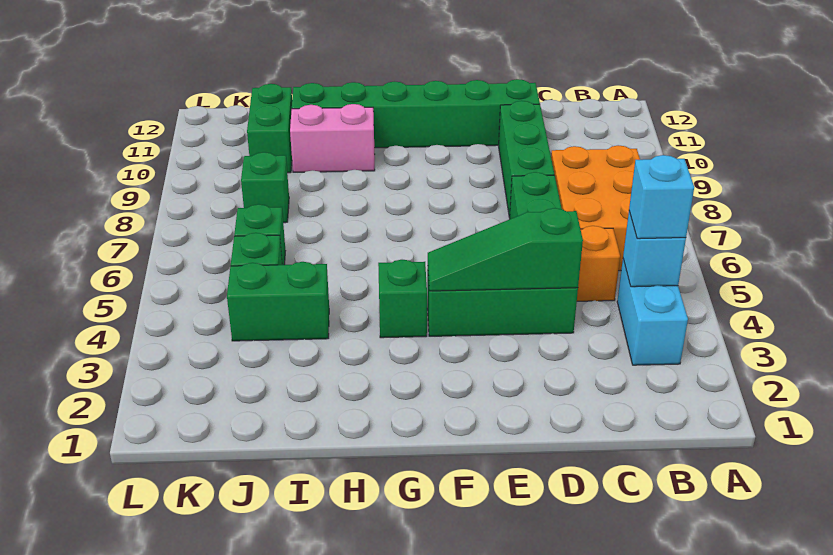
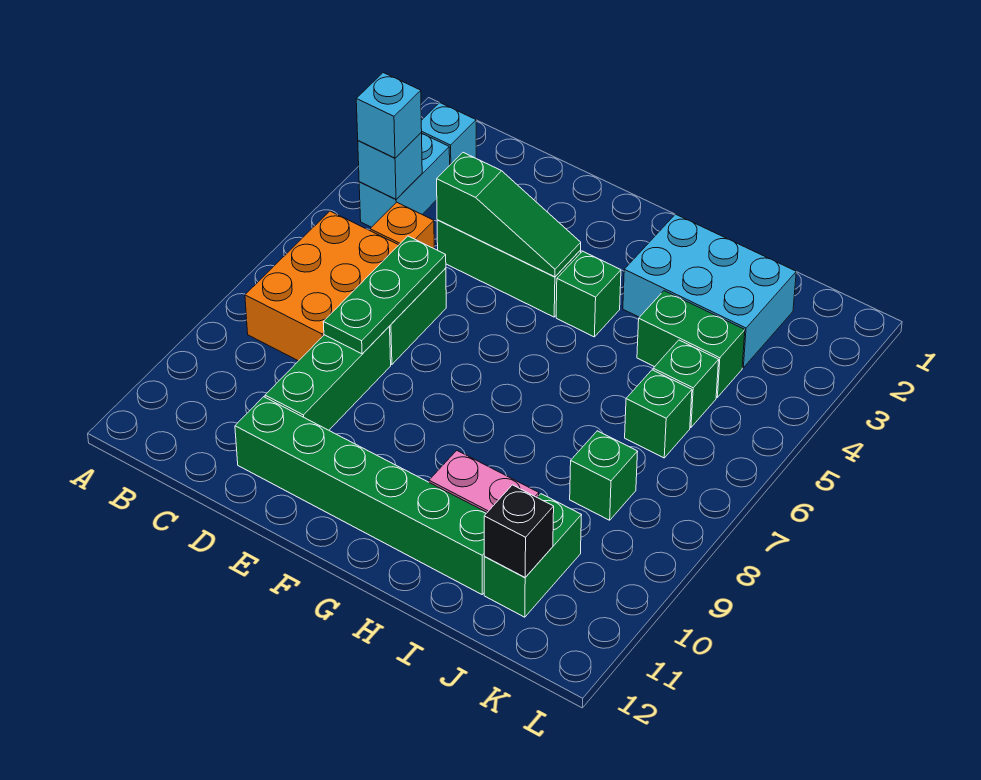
none -> cyan 1x1 brick [421,103,476,165]
none -> green 1x3 plate [323,236,446,354]
none -> cyan 2x3 brick [623,214,796,368]
none -> black 1x1 brick [484,485,554,577]

